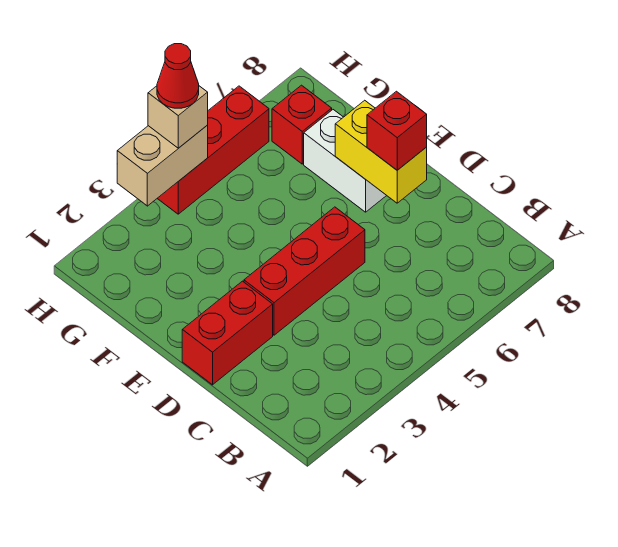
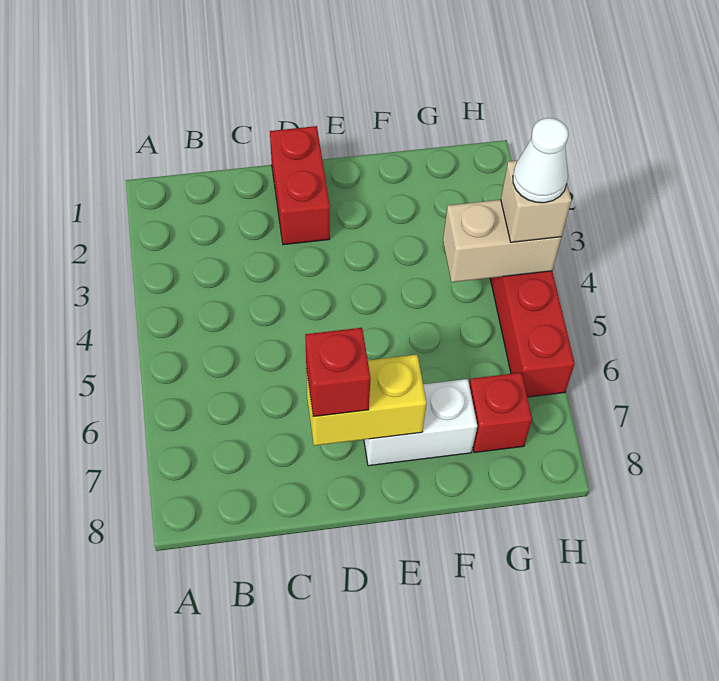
red 1x3 brick [244,207,365,335] -> none
tan 1x2 brick [117,125,208,206] -> tan 1x2 brick turned to [443,200,561,282]
red 1x1 cone [157,44,199,108] -> white 1x1 cone [513,118,568,203]

